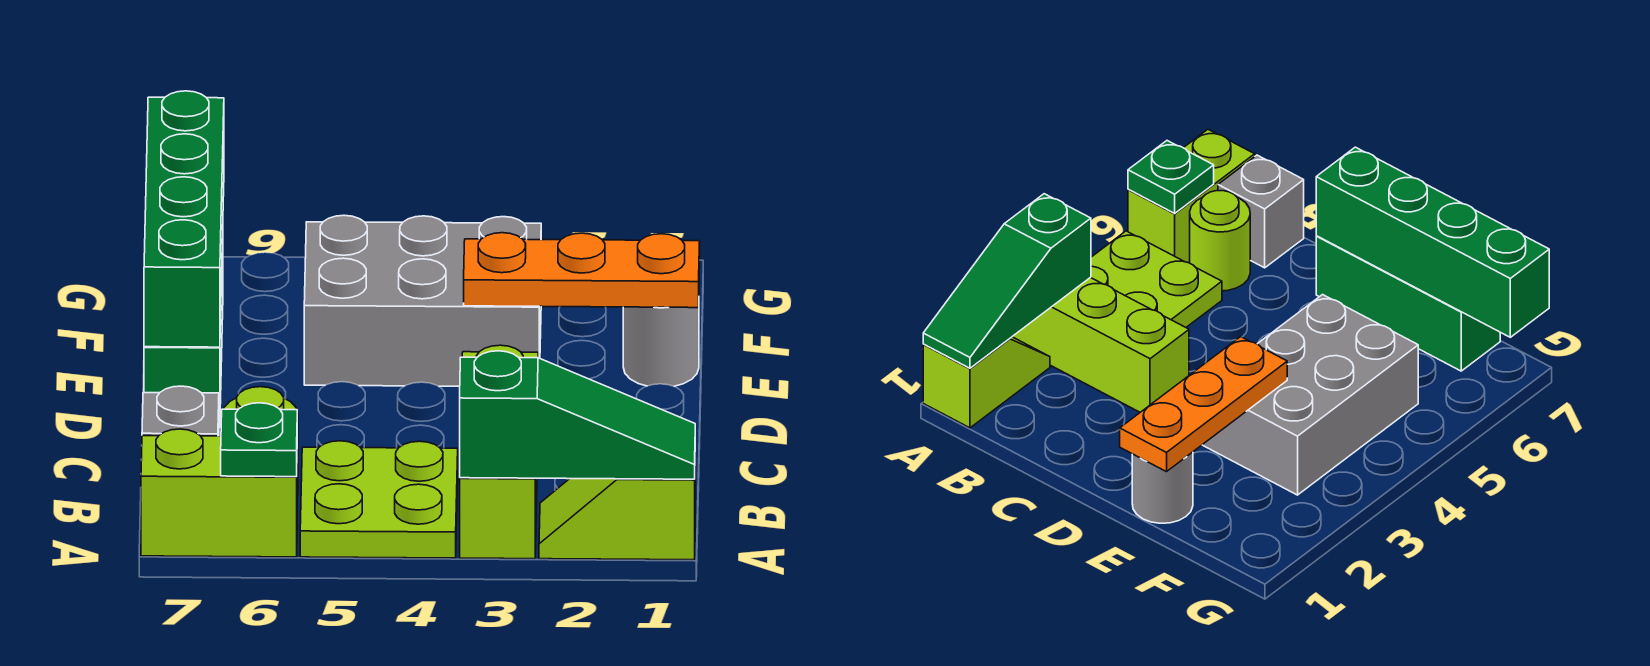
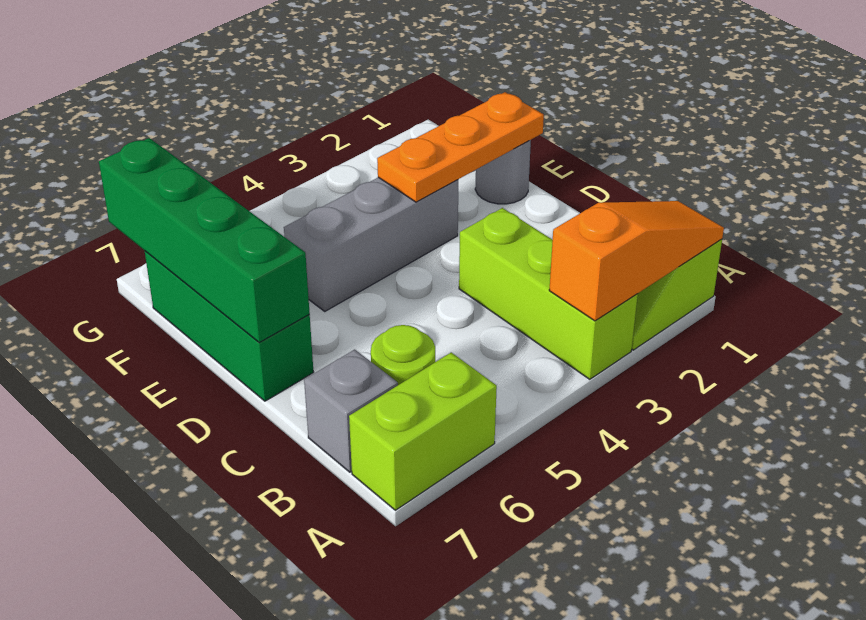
green 1x3 slope [460,351,695,479] -> orange 1x3 slope [549,201,724,321]
lime 2x2 plate [300,441,458,558] -> none
green 1x1 plate [221,403,297,477] -> none
grey 2x3 brick [304,215,541,386] -> grey 1x3 brick [284,177,458,311]

